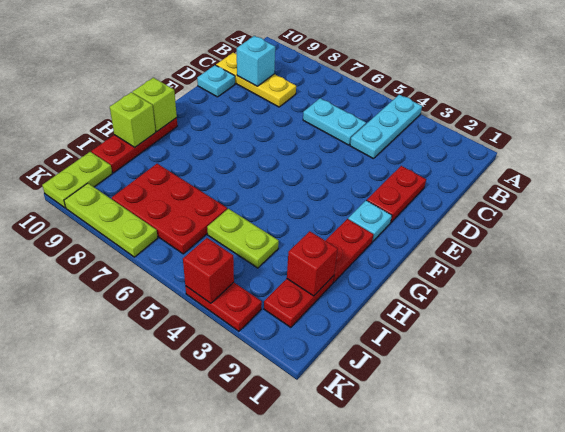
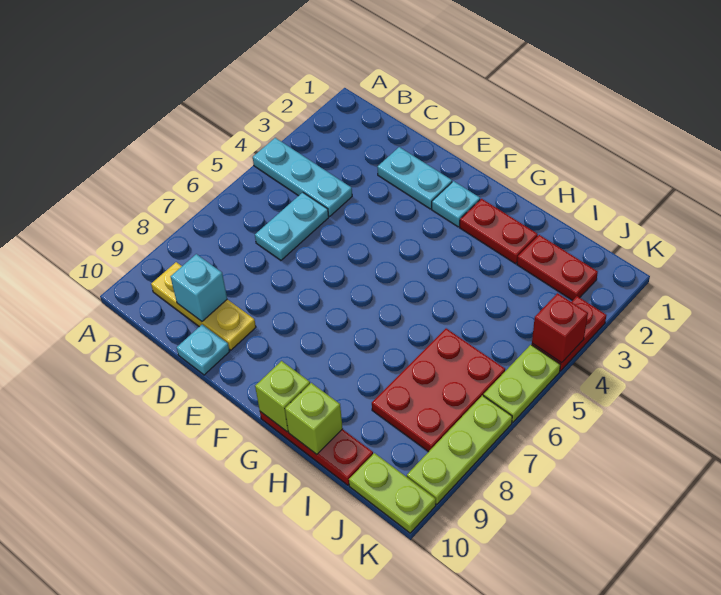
yellow 1x3 plate [216,53,296,107] -> yellow 1x3 plate turned to [151,262,256,350]
red 1x2 plate [367,166,426,222] -> cyan 1x2 plate [377,147,452,209]
red 1x1 brick [287,231,338,296] -> none
lime 1x2 plate [207,209,279,268] -> lime 1x2 plate moved to [483,345,560,422]

